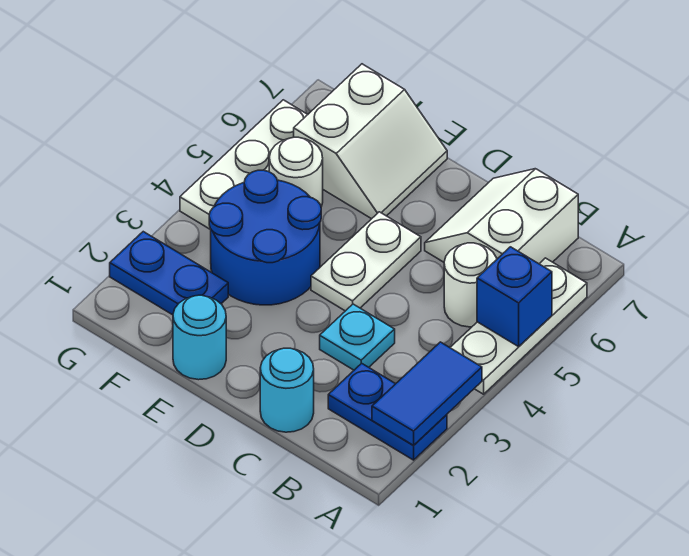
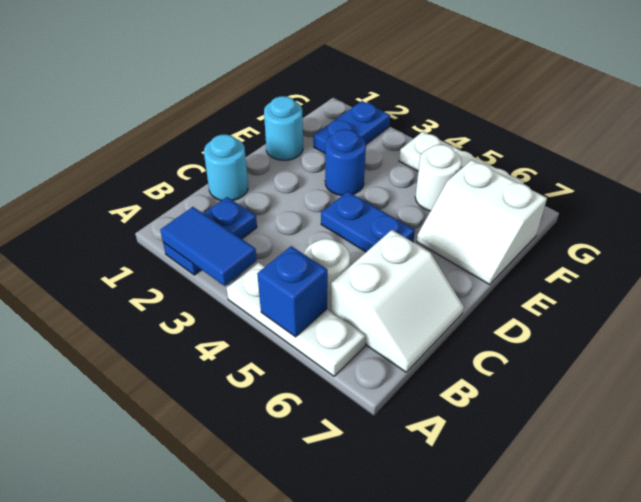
white 2x2 slope [425,169,578,264] -> white 2x2 slope turned to [331,230,464,372]
cyan 1x1 plate [320,304,395,370] -> none
white 1x2 plate [311,212,421,311] -> blue 1x2 plate [321,191,415,252]
blue 2x2 round brick [209,170,321,305] -> blue 1x1 round brick [325,129,366,195]

